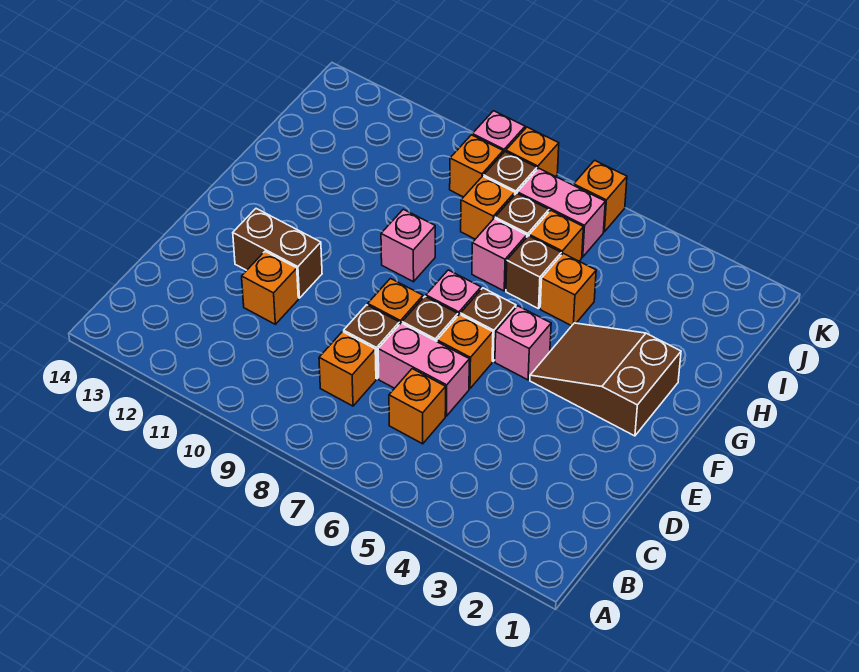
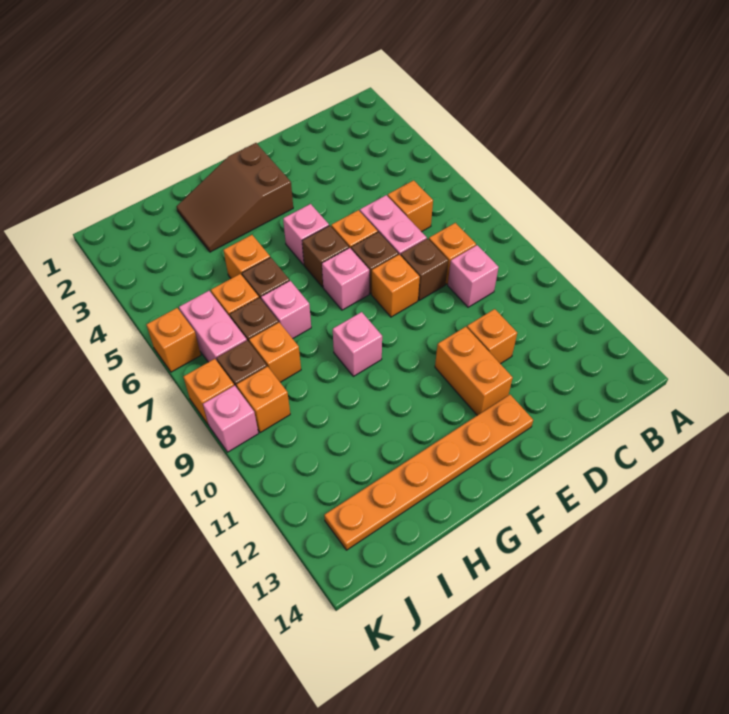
none -> pink 1x1 brick [448,245,499,307]
brown 1x2 brick [233,209,322,298] -> orange 1x2 brick [435,327,513,415]
none -> orange 1x6 plate [324,395,533,550]
brown 2x3 slope [530,323,681,436] -> brown 2x3 slope turned to [176,143,293,252]

